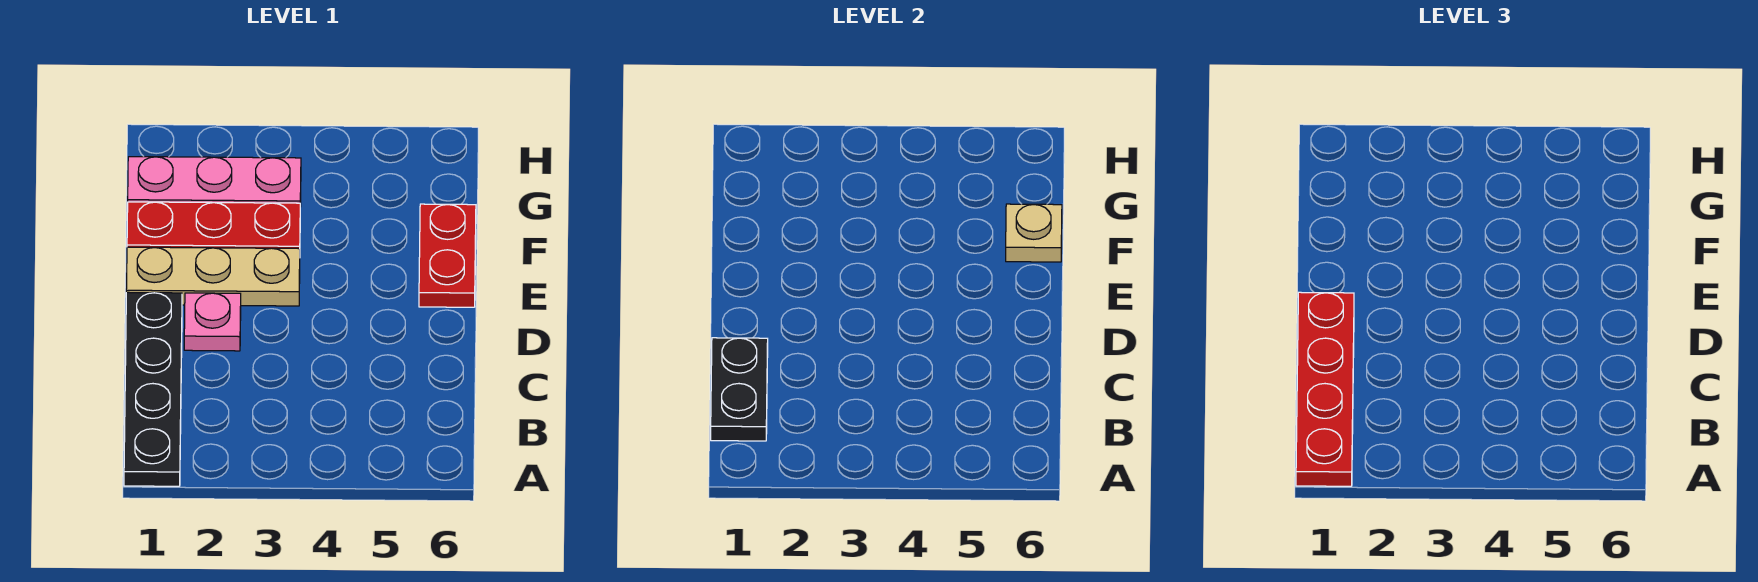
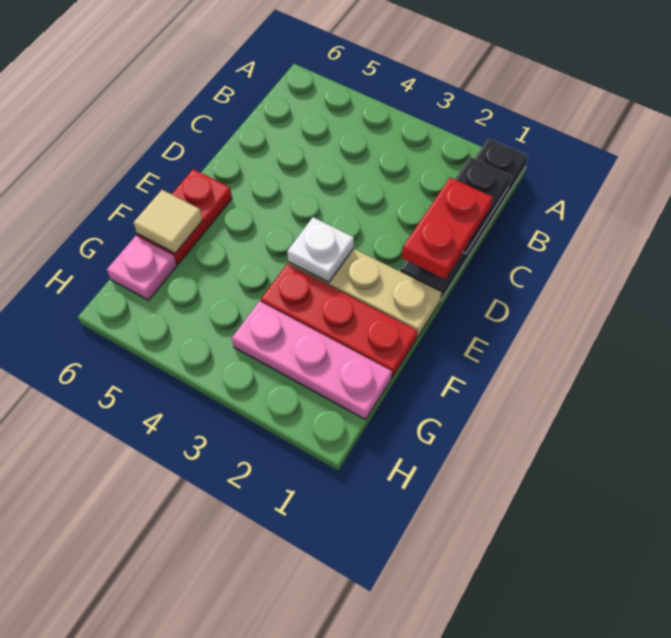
red 1x4 plate [1296,292,1354,486] -> red 1x2 plate [402,177,493,279]
pink 1x1 plate [184,293,241,351] -> pink 1x1 plate moved to [107,236,177,300]
none -> white 1x1 plate [287,217,354,283]
tan 1x1 plate [1006,204,1062,262] -> tan 1x1 tile [134,190,203,253]

